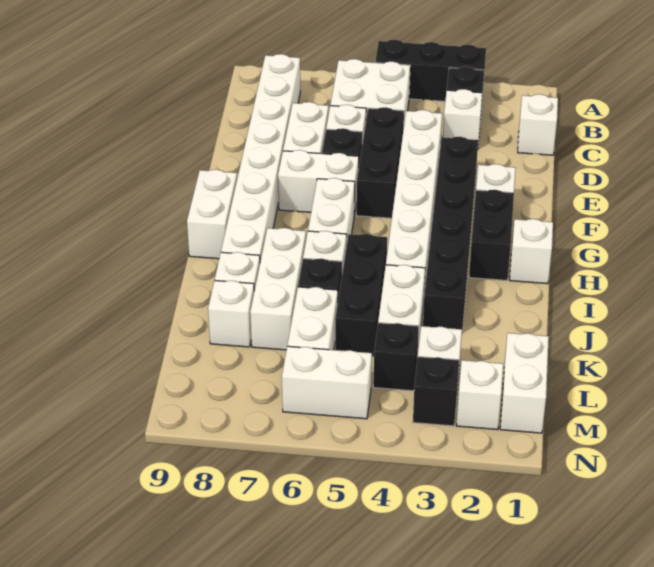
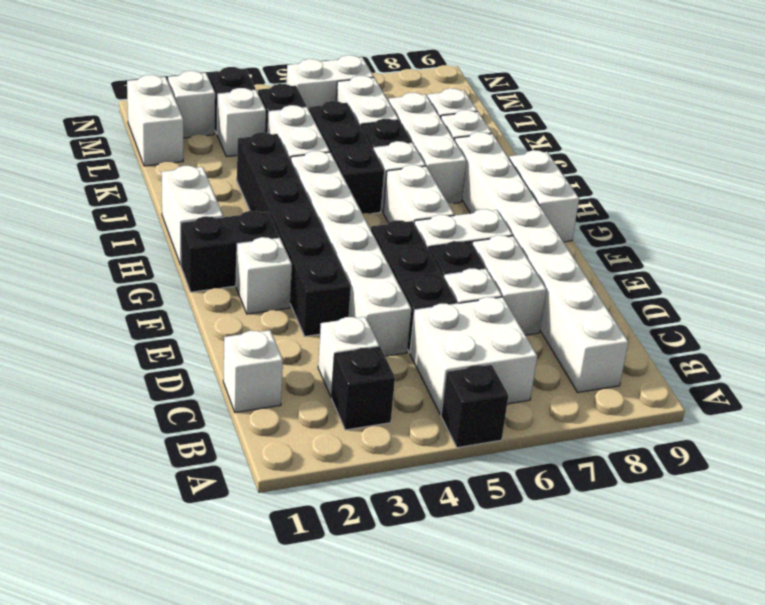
black 1x3 brick [375,40,486,101] -> black 1x1 brick [441,364,509,448]
black 1x2 brick [469,190,514,281] -> black 1x2 brick turned to [181,211,280,292]
white 1x1 brick [510,219,553,284] -> white 1x2 brick [161,166,223,265]

